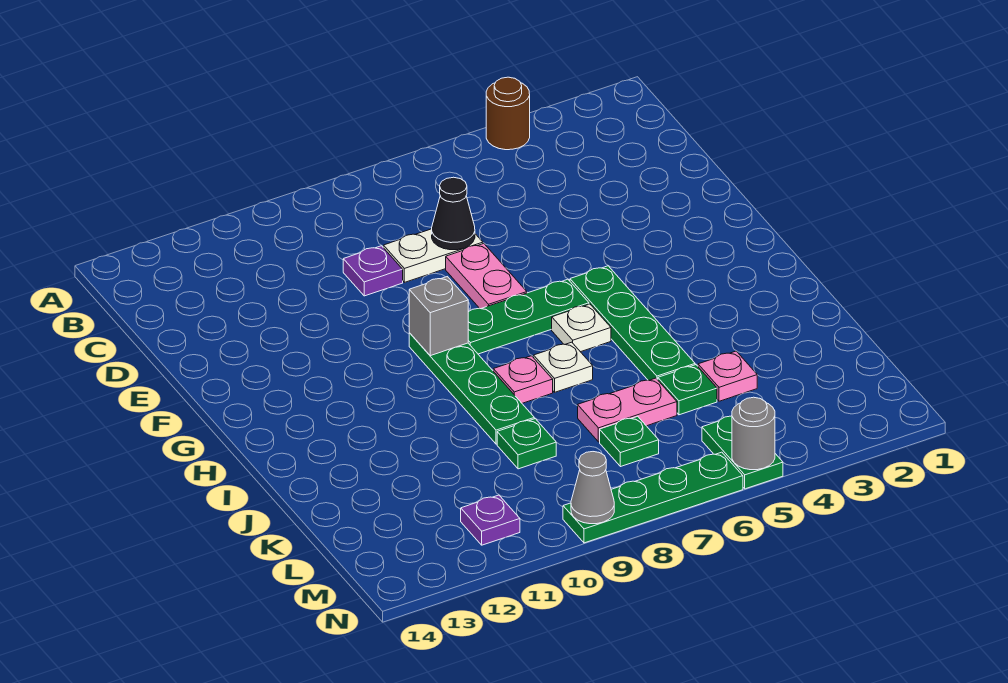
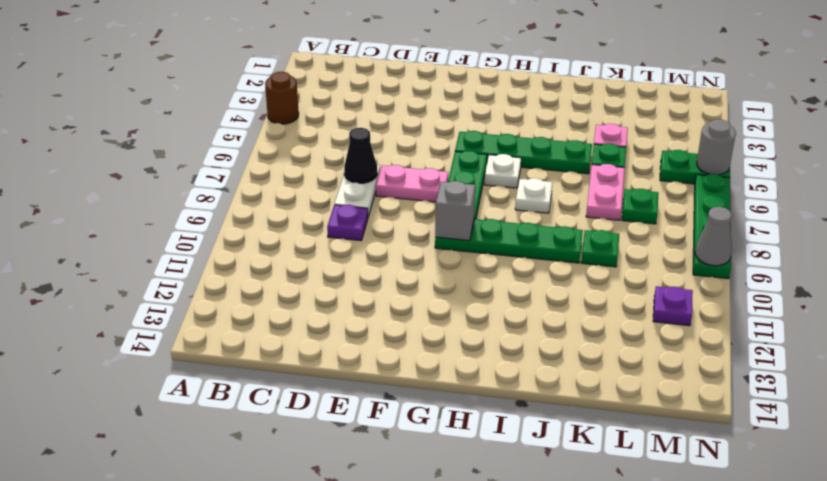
pink 1x1 plate [493,356,553,403] -> none

